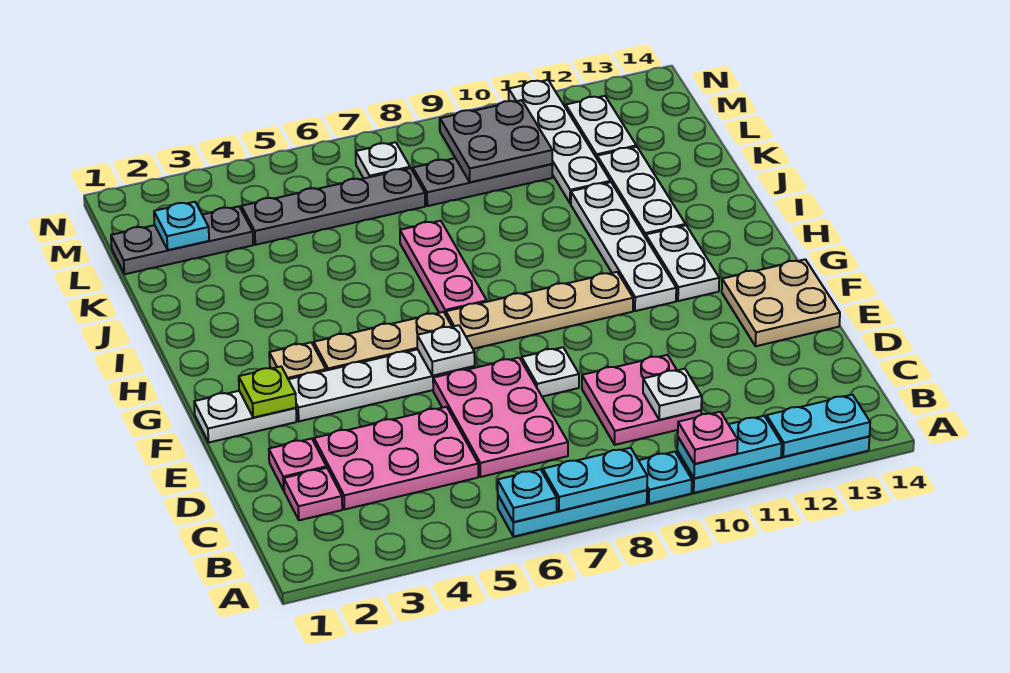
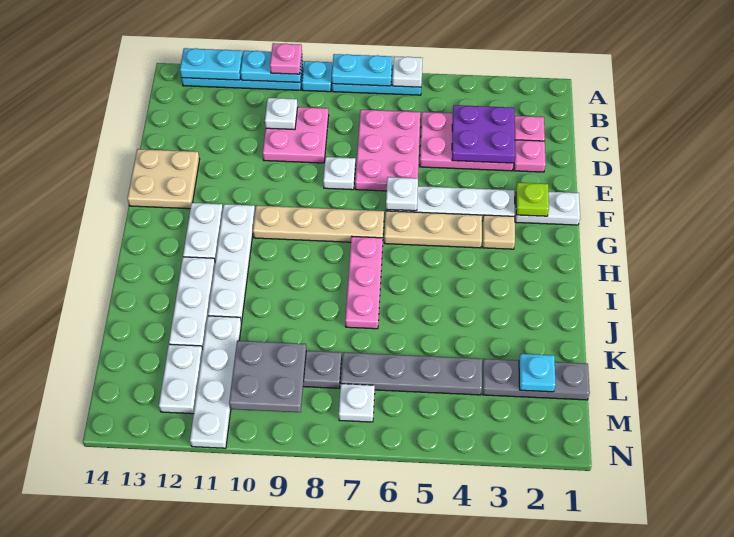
cyan 1x1 plate [498,469,557,522] -> white 1x1 plate [392,56,422,87]
none -> purple 2x2 plate [452,105,515,163]

